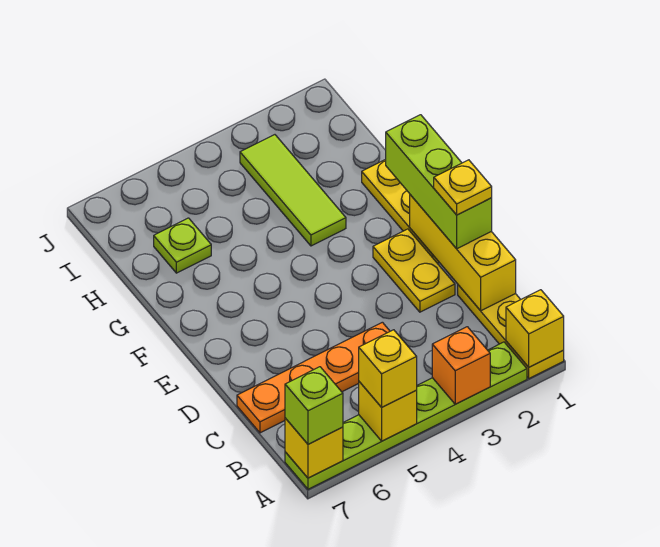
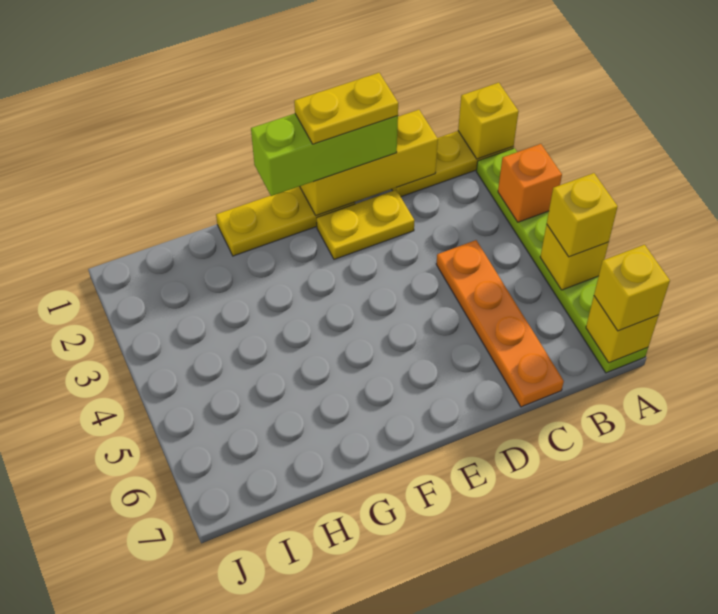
lime 1x1 brick [285,367,343,444] -> yellow 1x1 brick [594,245,670,331]
yellow 1x1 plate [434,160,492,215] -> yellow 1x2 plate [294,73,398,144]
lime 1x3 tile [240,135,346,246] -> none
lime 1x1 plate [154,218,211,273] -> none

